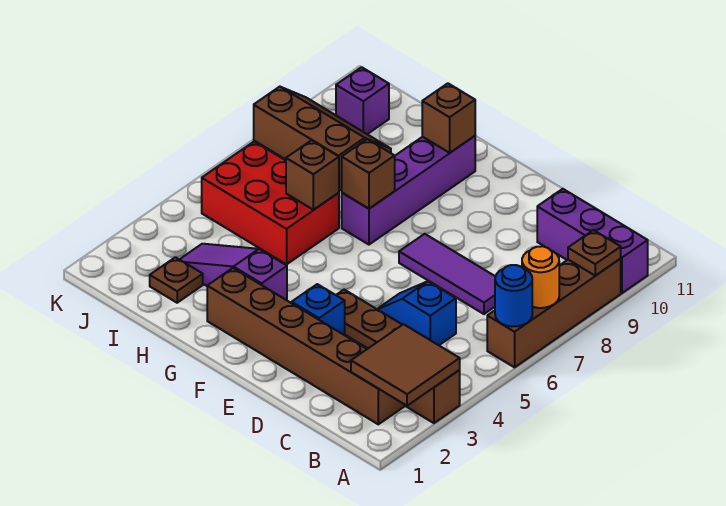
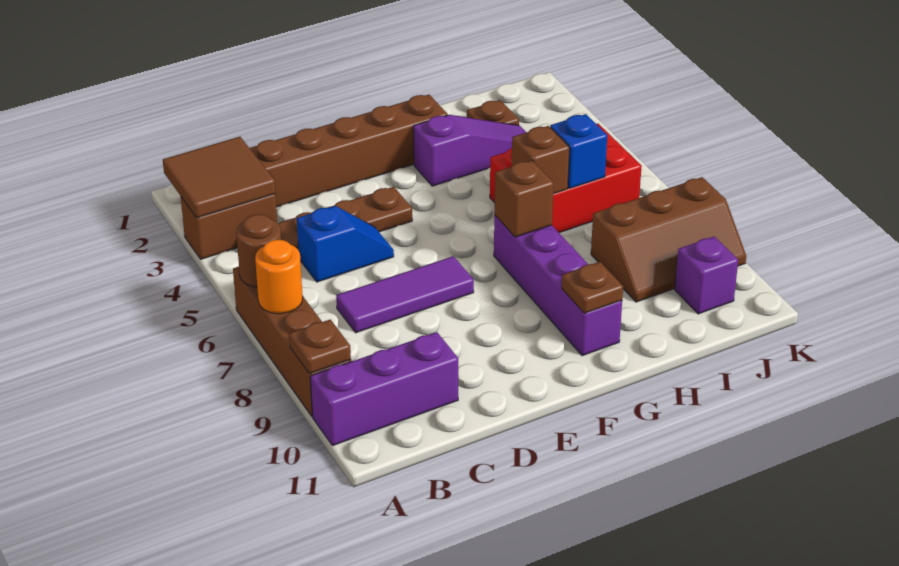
blue 1x1 round brick [495,265,532,327] -> brown 1x1 round brick [236,214,281,287]
blue 1x1 brick [292,284,345,335] -> blue 1x1 brick moved to [550,114,607,188]
brown 1x1 brick [422,83,475,153] -> brown 1x1 plate [562,262,623,313]

